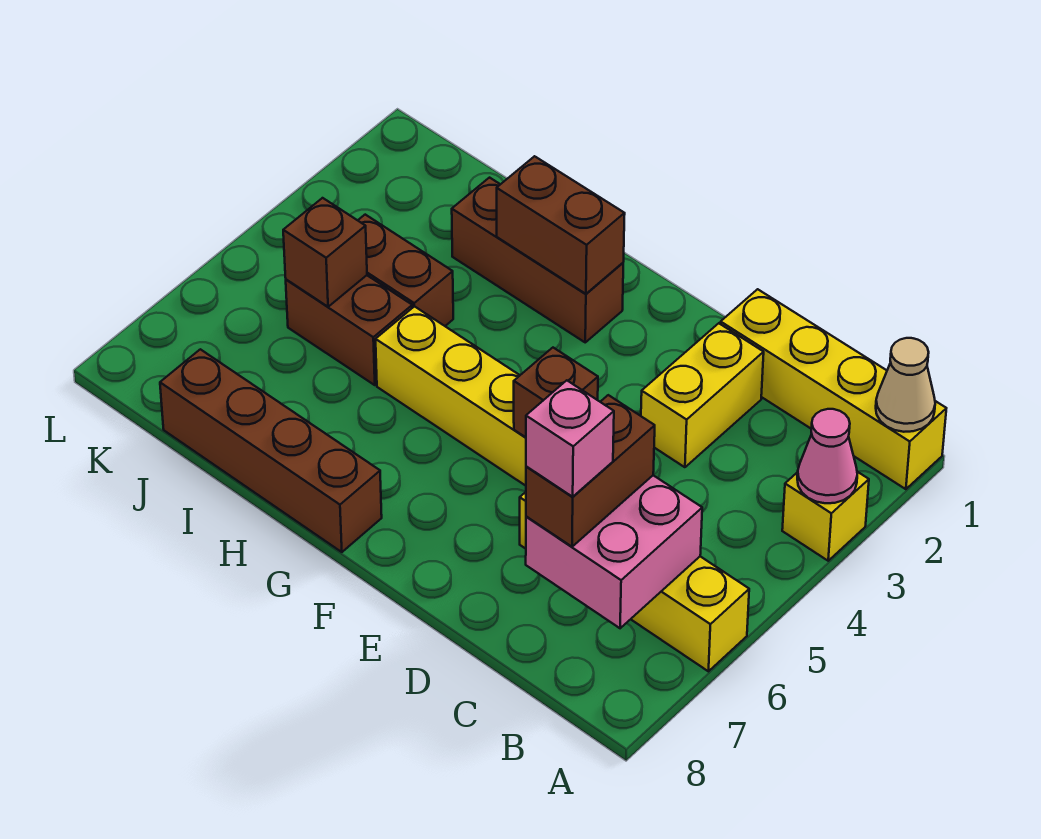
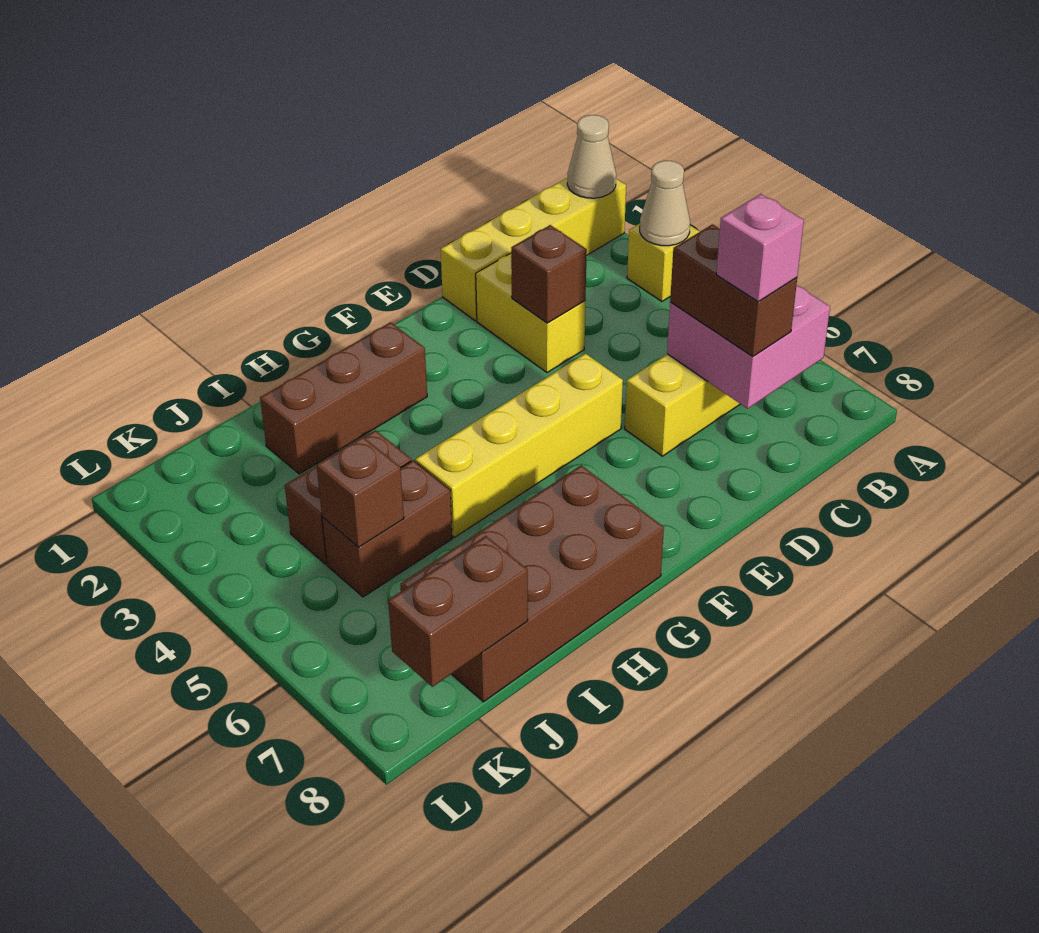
pink 1x1 cone [797,409,857,503] -> tan 1x1 cone [640,161,690,246]
brown 1x1 brick [514,348,598,437] -> brown 1x1 brick moved to [511,225,587,323]
brown 1x2 brick [497,156,625,294] -> brown 1x2 brick moved to [388,536,528,687]
brown 1x4 brick [160,349,382,552] -> brown 2x4 brick [400,465,664,702]

